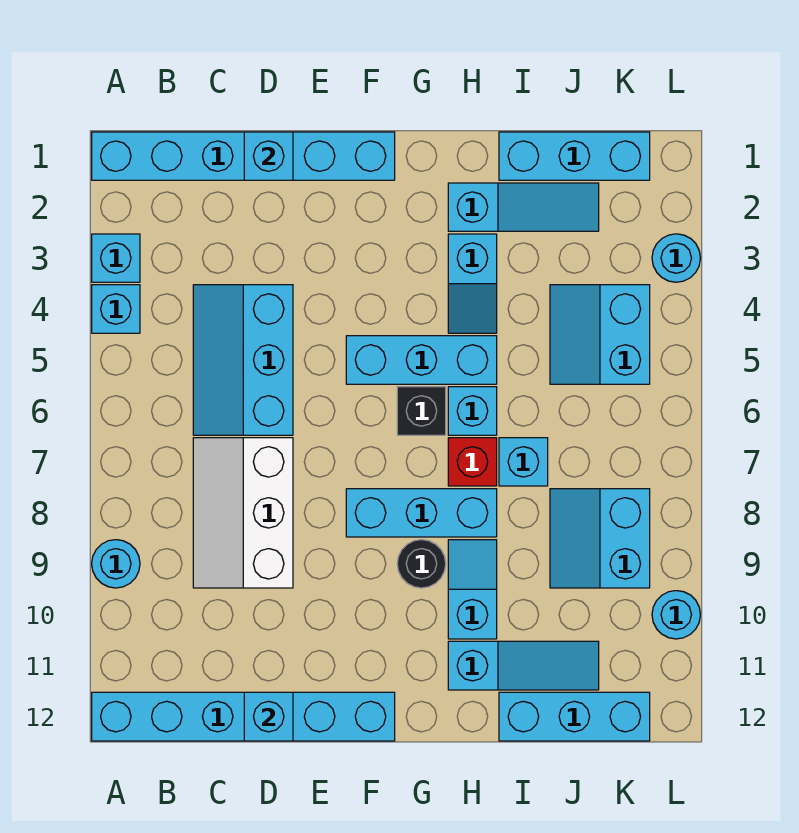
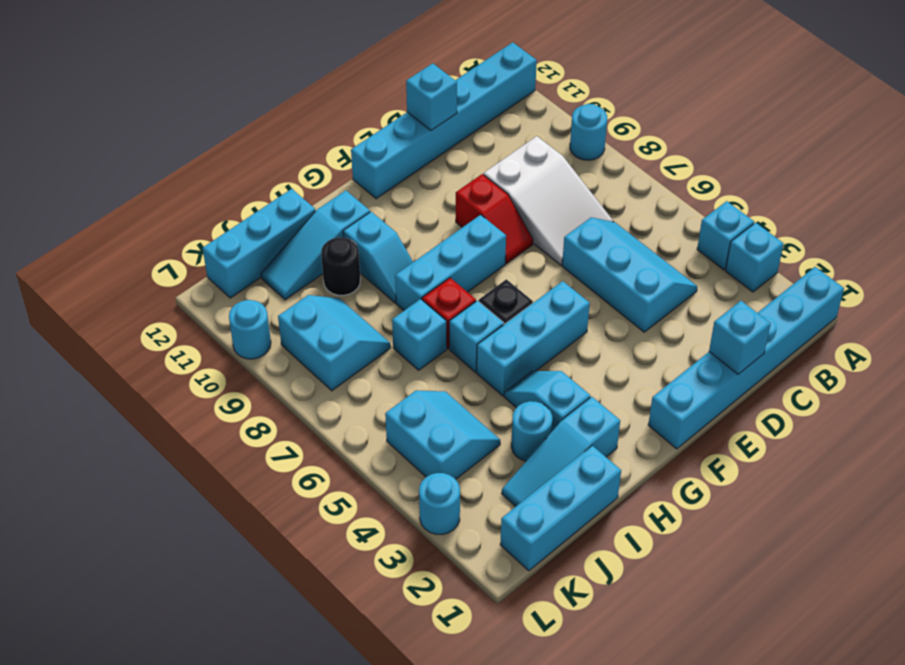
white 2x3 slope [193,438,293,588] -> white 2x3 slope turned to [484,136,614,265]
none -> red 1x2 slope [456,174,533,264]
black 1x1 round brick [397,540,446,588] -> black 1x1 round brick moved to [321,238,360,295]
none -> cyan 1x1 round brick [511,401,552,461]

